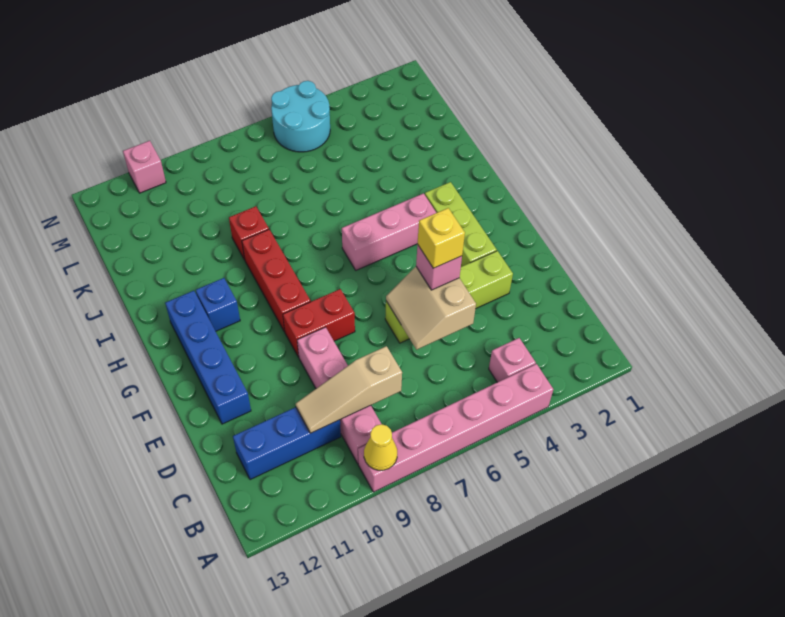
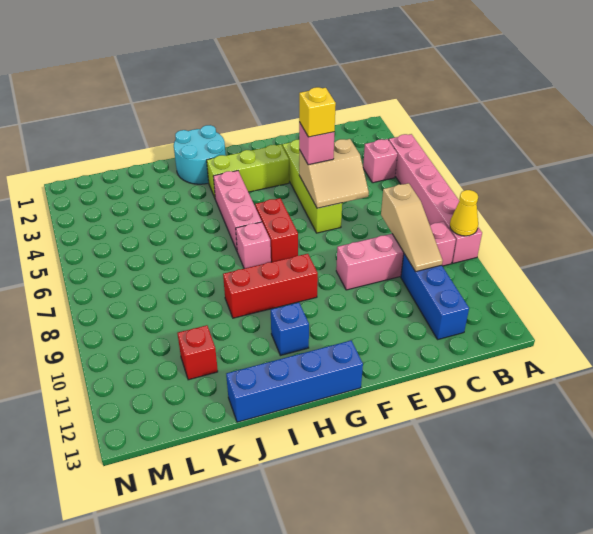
blue 1x4 brick [165,291,251,424] -> blue 1x4 brick moved to [226,340,363,422]
red 1x2 brick [283,289,355,357] -> red 1x2 brick moved to [255,198,298,262]
red 1x1 brick [229,206,269,260] -> red 1x1 brick moved to [177,325,218,380]
cyan 2x2 round brick [271,81,330,152] -> cyan 2x2 round brick moved to [174,125,226,184]
pink 1x1 brick [123,141,166,193] -> pink 1x1 brick moved to [236,222,271,269]

